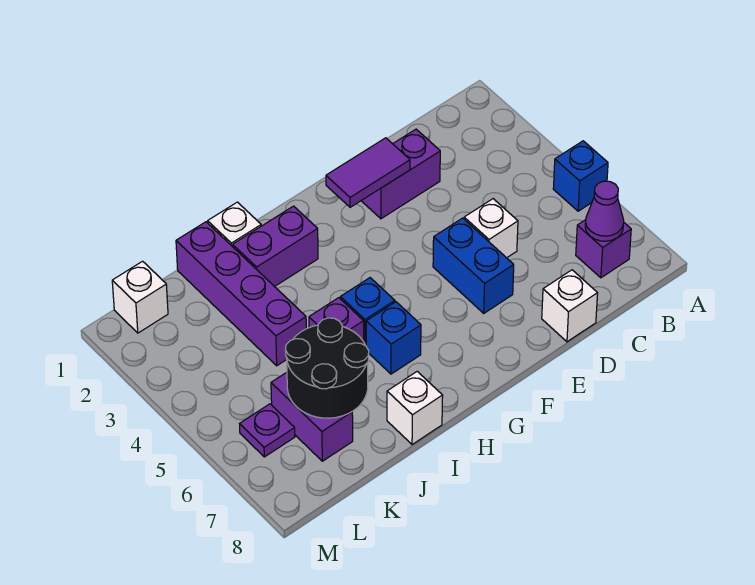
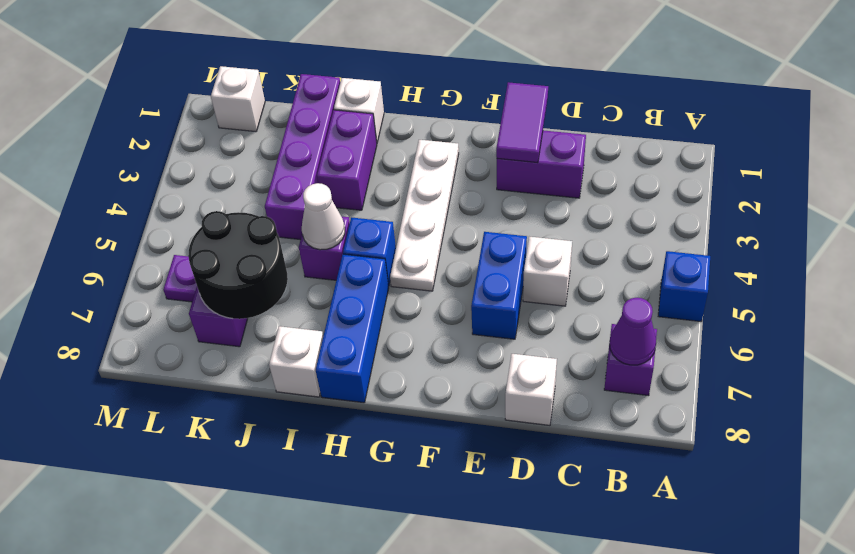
purple 1x2 tile [326,138,410,207] -> purple 1x2 tile turned to [496,82,548,163]
none -> white 1x4 plate [390,140,459,291]
purple 1x2 brick [233,206,318,287] -> purple 1x2 brick turned to [317,110,377,210]
blue 1x1 brick [366,302,421,374] -> blue 1x3 brick [316,254,389,403]
none -> white 1x1 cone [302,183,345,250]

